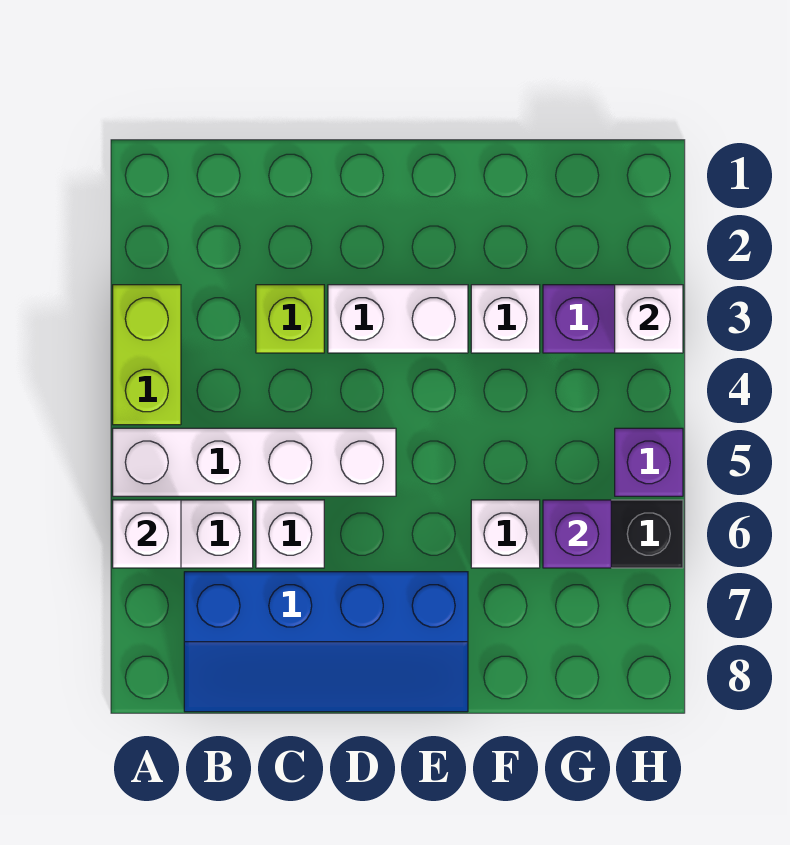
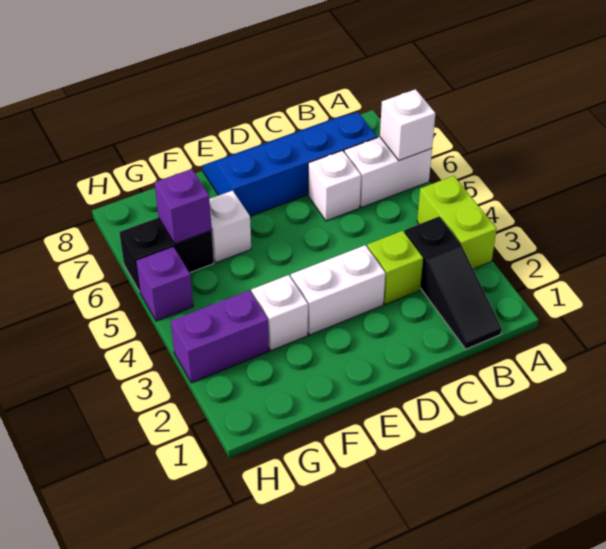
white 1x4 brick [113,428,396,496] -> none
none -> black 1x3 slope [404,216,502,349]
white 1x1 brick [615,285,683,353] -> none

